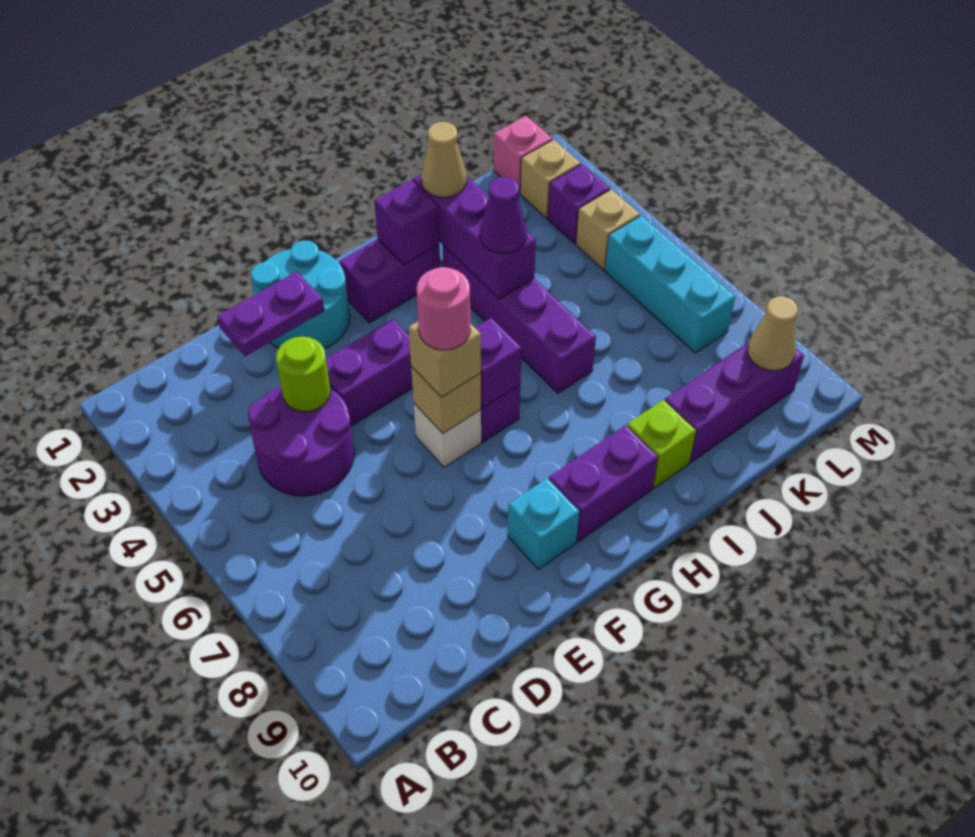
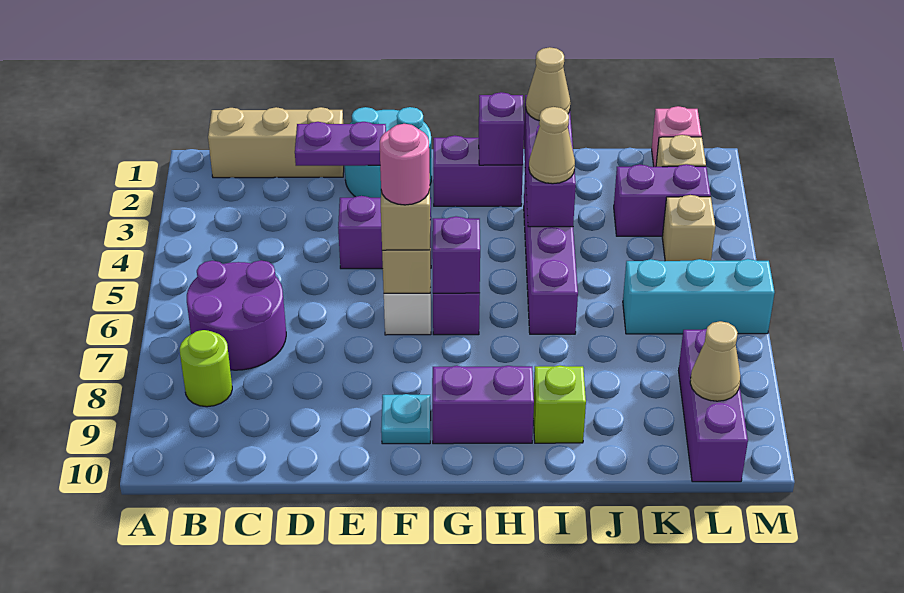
none -> tan 1x3 brick [208,107,344,178]
purple 2x2 round brick [248,386,354,496] -> purple 2x2 round brick moved to [187,260,286,370]
lime 1x1 round brick [276,337,331,412] -> lime 1x1 round brick moved to [180,330,232,407]
cyan 1x1 brick [508,478,579,569] -> cyan 1x1 plate [381,394,431,444]
purple 1x1 cone [480,177,527,254] -> tan 1x1 cone [529,107,575,184]
purple 1x3 brick [665,342,804,462] -> purple 1x3 brick turned to [679,329,748,482]
purple 1x1 brick [548,164,610,244] -> purple 1x2 brick [614,164,711,236]
cyan 1x3 brick [605,215,735,353] -> cyan 1x3 brick turned to [623,259,775,334]

